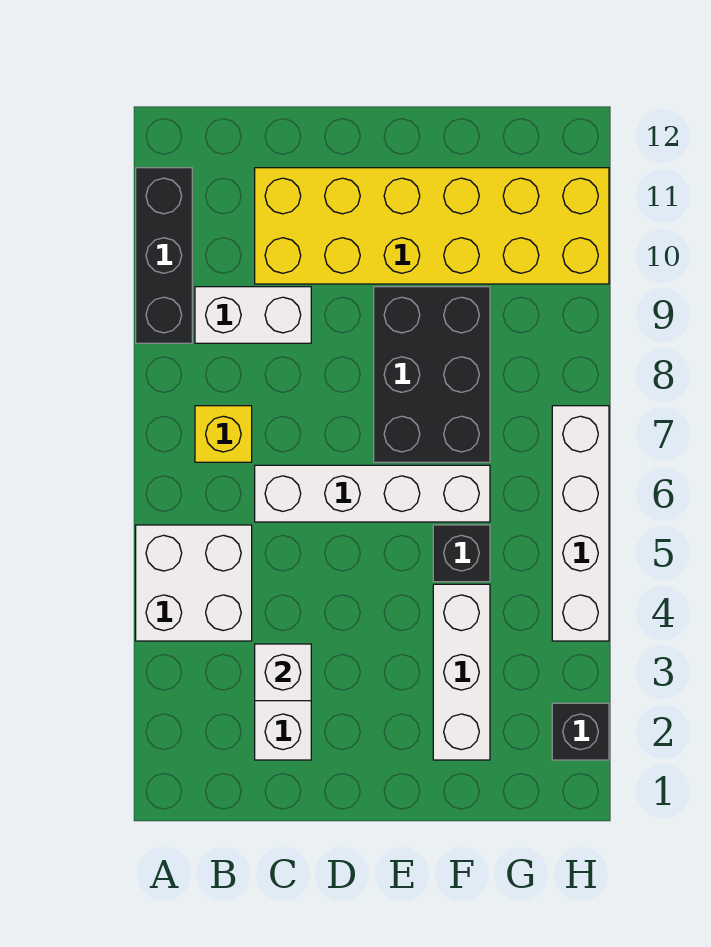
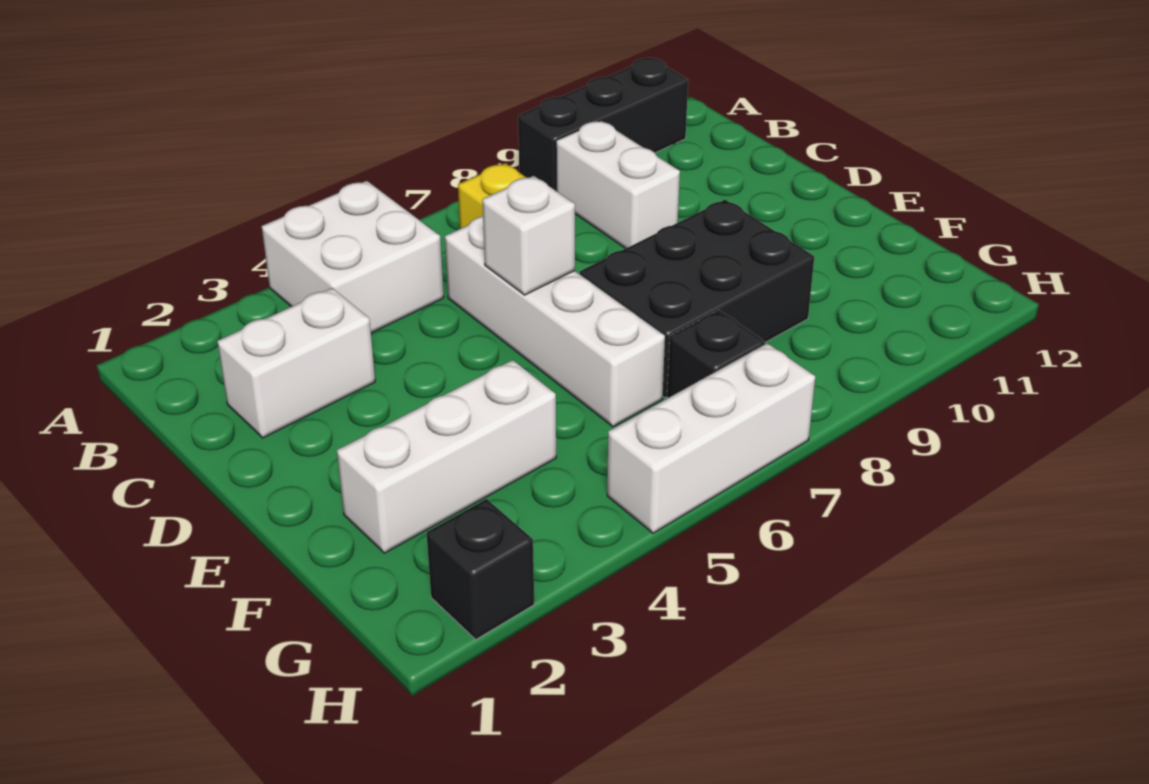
white 1x1 brick [255,644,311,701] -> white 1x1 brick moved to [482,176,575,295]
yellow 2x6 brick [255,168,609,284] -> none
black 1x1 brick [433,525,490,582] -> black 1x1 brick moved to [667,310,765,398]
white 1x4 brick [552,406,609,641] -> white 1x3 brick [607,343,815,533]

